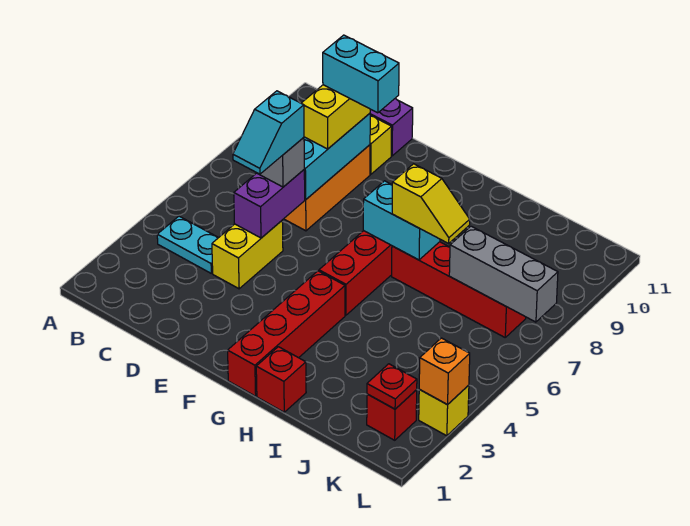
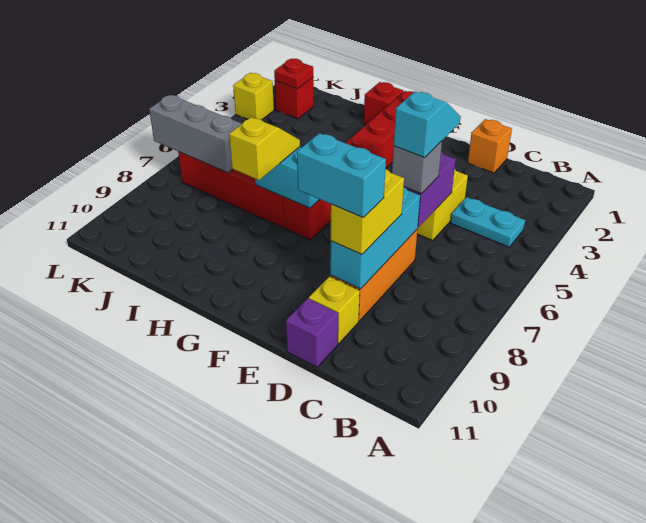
yellow 1x2 slope [392,164,470,243] -> yellow 1x2 slope turned to [229,117,300,180]
orange 1x1 brick [419,338,470,405] -> orange 1x1 brick moved to [468,119,512,173]

